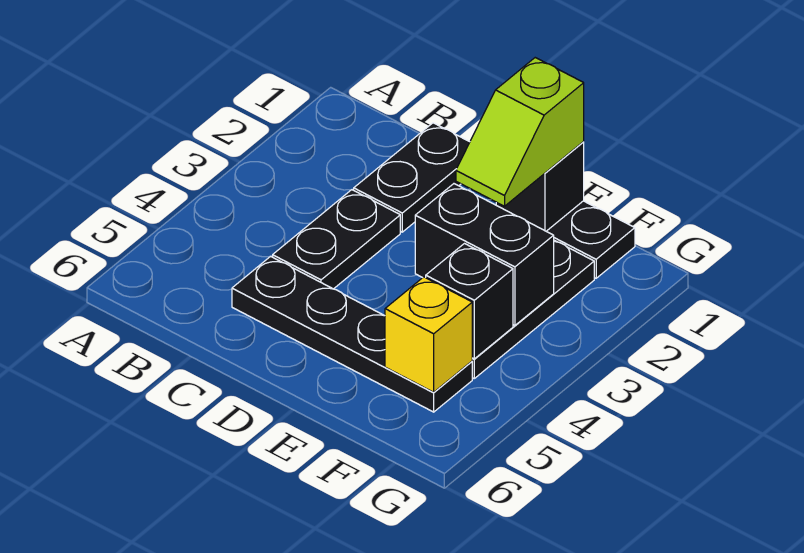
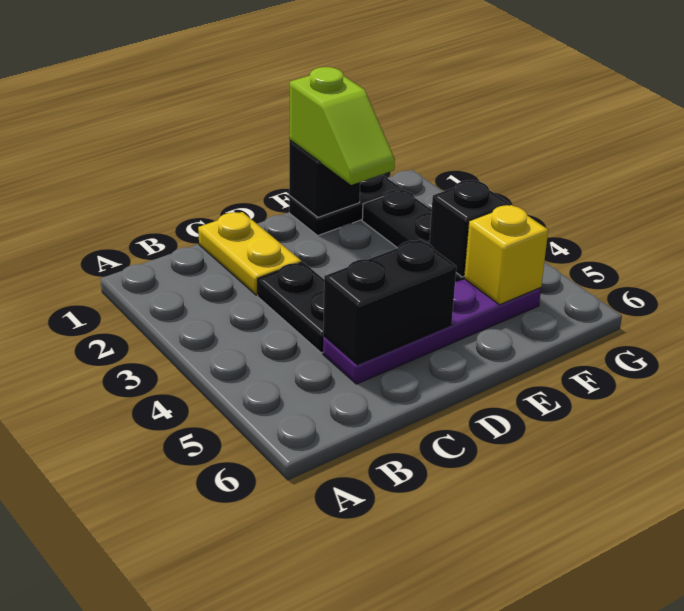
black 1x2 plate [354,123,470,232] -> yellow 1x2 plate [198,212,301,295]
black 1x4 plate [232,256,472,412] -> purple 1x4 plate [323,279,541,384]
black 1x2 brick [415,184,554,325] -> black 1x2 brick moved to [323,240,456,365]

